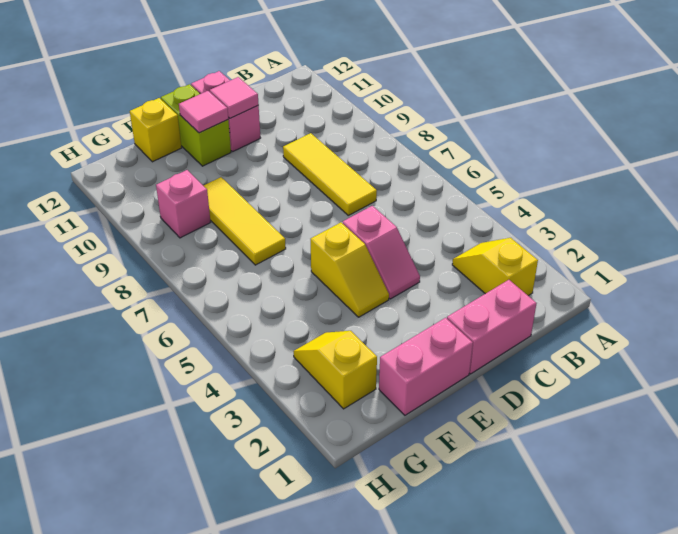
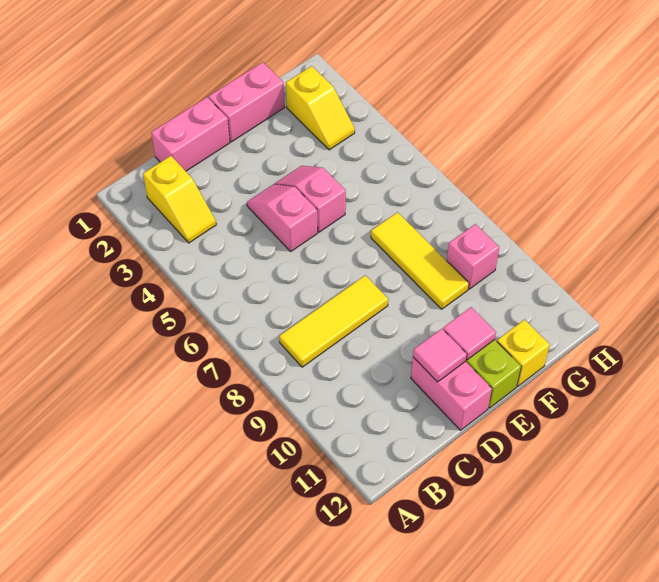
yellow 1x3 tile [283,133,377,215] -> yellow 1x3 tile turned to [279,275,388,367]
yellow 1x2 slope [310,223,389,317] -> pink 1x2 slope [275,166,346,232]

